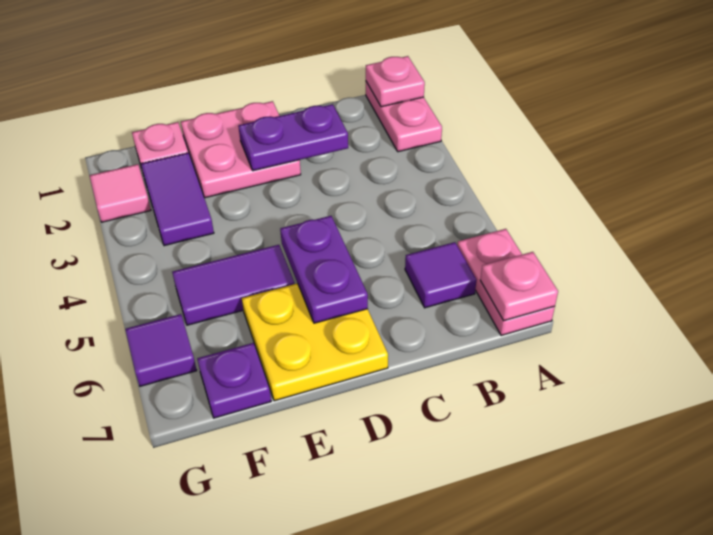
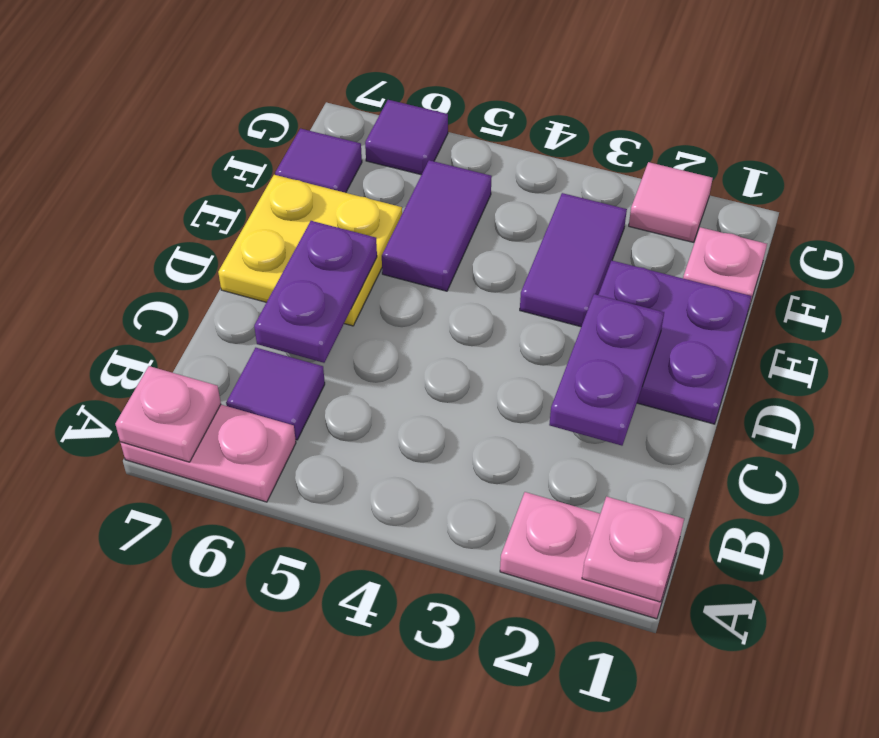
pink 2x2 plate [181,101,301,198] -> purple 2x2 plate [599,261,752,424]
purple 1x2 plate [280,216,368,323] -> purple 1x2 plate turned to [254,221,377,363]
purple 1x2 tile [141,153,214,246] -> purple 1x2 tile turned to [520,193,627,327]
purple 1x1 plate [197,343,271,418] -> purple 1x1 tile [275,129,362,193]

